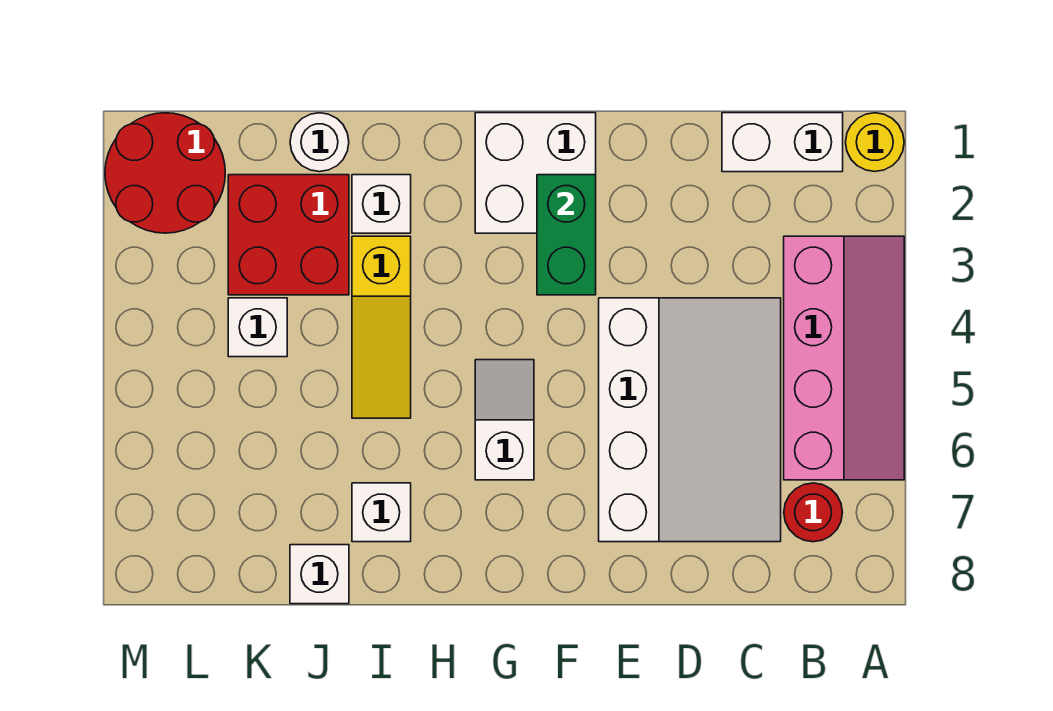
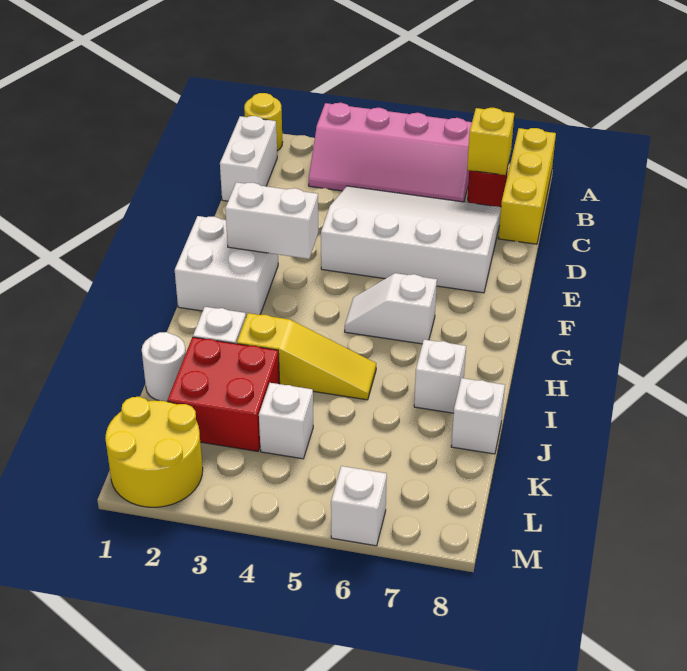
pink 2x4 slope [784,236,904,480] -> pink 2x4 slope turned to [309,103,472,202]
none -> yellow 1x3 brick [498,128,556,244]
none -> yellow 1x1 brick [467,108,514,175]
green 1x2 brick [537,175,596,295] -> white 1x2 brick [225,182,318,259]
red 2x2 round brick [105,113,225,233] -> yellow 2x2 round brick [105,397,203,507]
none -> white 1x1 brick [331,466,387,546]

